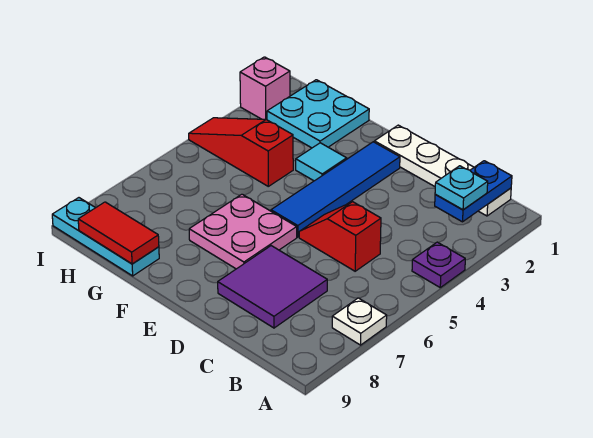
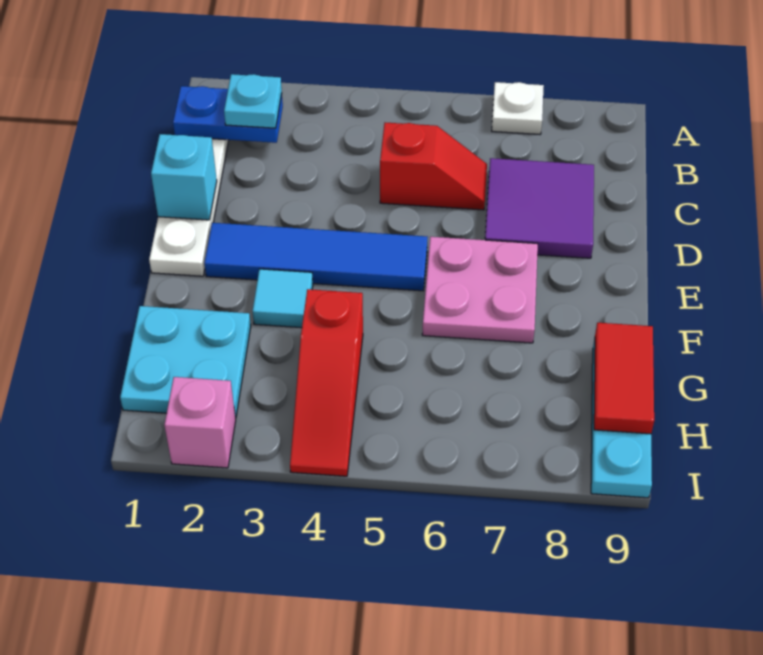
purple 1x1 plate [412,242,465,287] -> none
red 1x2 slope [299,202,381,271] -> red 1x2 slope turned to [380,123,487,210]
none -> cyan 1x1 brick [151,134,217,220]

